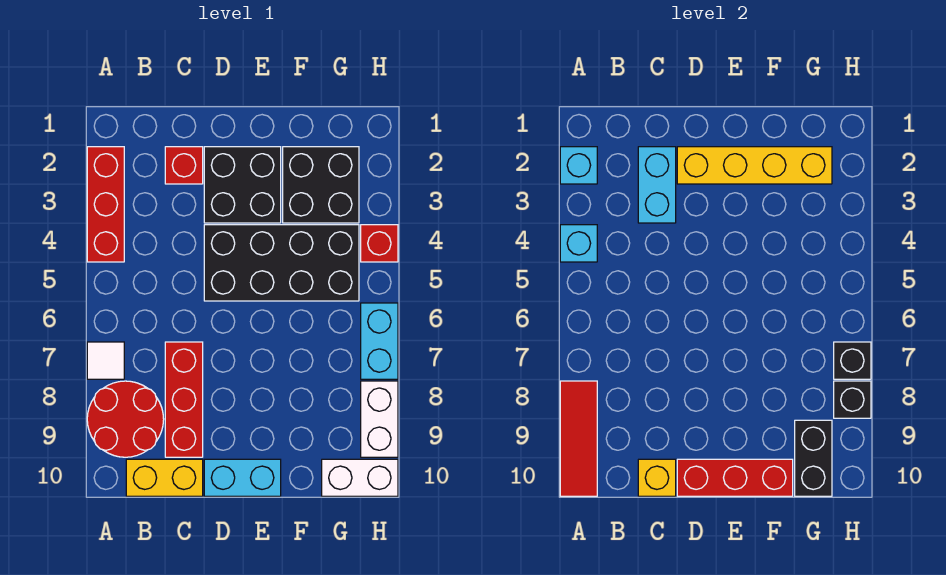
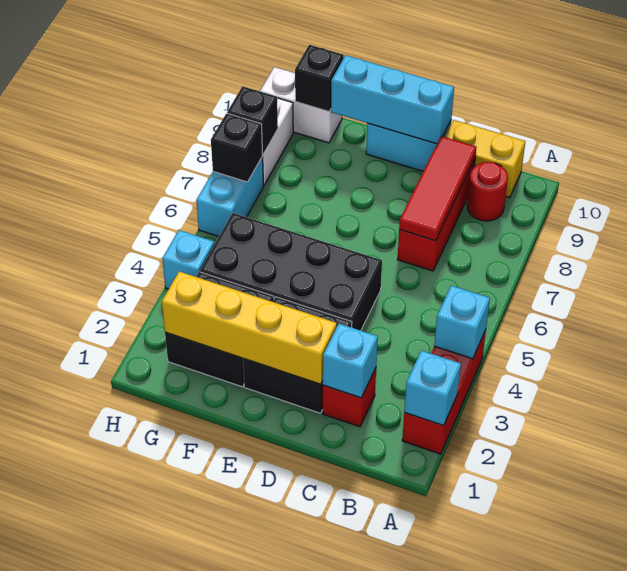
white 1x1 tile [87,342,124,379] -> none
red 2x2 round brick [87,381,164,457] -> red 1x1 round brick [467,162,508,221]
red 1x3 tile [560,381,597,496] -> red 1x3 tile moved to [399,136,476,241]
cyan 1x2 brick [638,147,676,223] -> cyan 1x1 brick [322,324,378,398]
yellow 1x1 brick [638,459,676,496] -> none
red 1x3 brick [677,459,793,496] -> cyan 1x3 brick [331,55,454,144]
black 1x2 brick [795,420,832,496] -> black 1x1 brick [295,45,344,112]
red 1x1 brick [361,225,398,262] -> cyan 1x1 brick [162,230,214,289]

